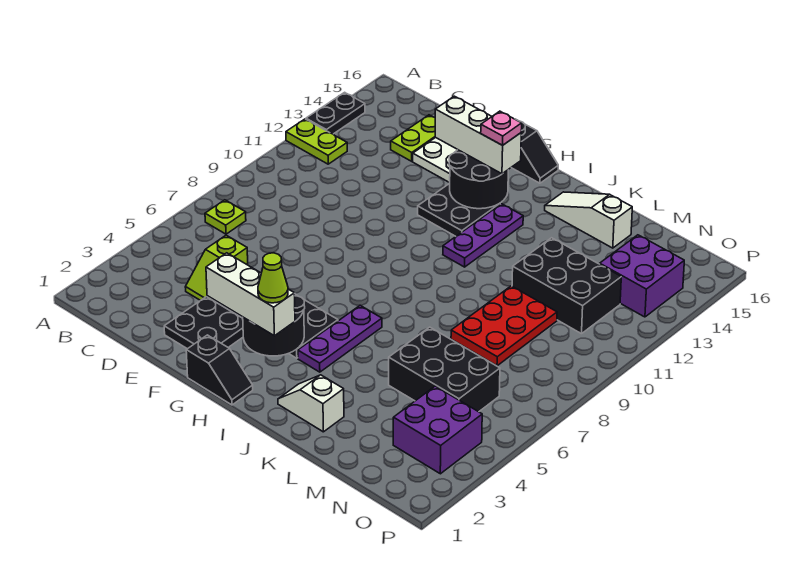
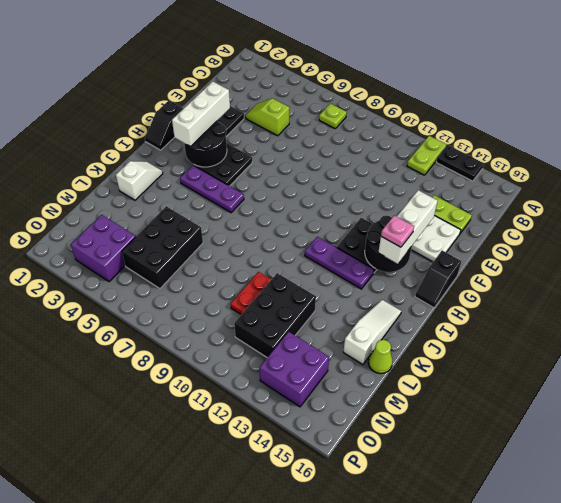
lime 1x1 cone [258,253,288,303] -> lime 1x1 cone moved to [369,340,392,374]
red 2x3 plate [451,286,557,366] -> red 1x2 plate [231,272,271,314]

